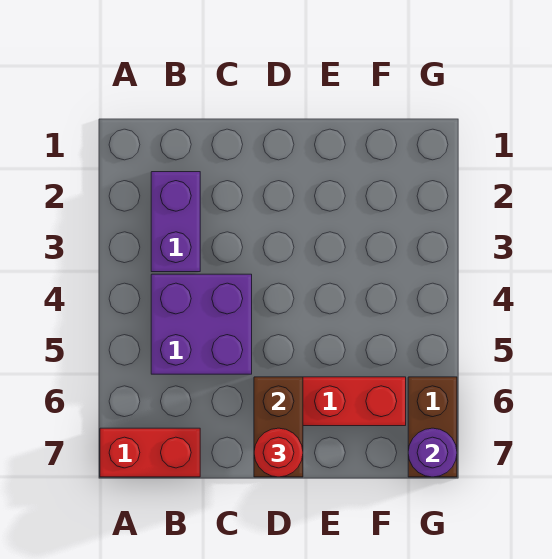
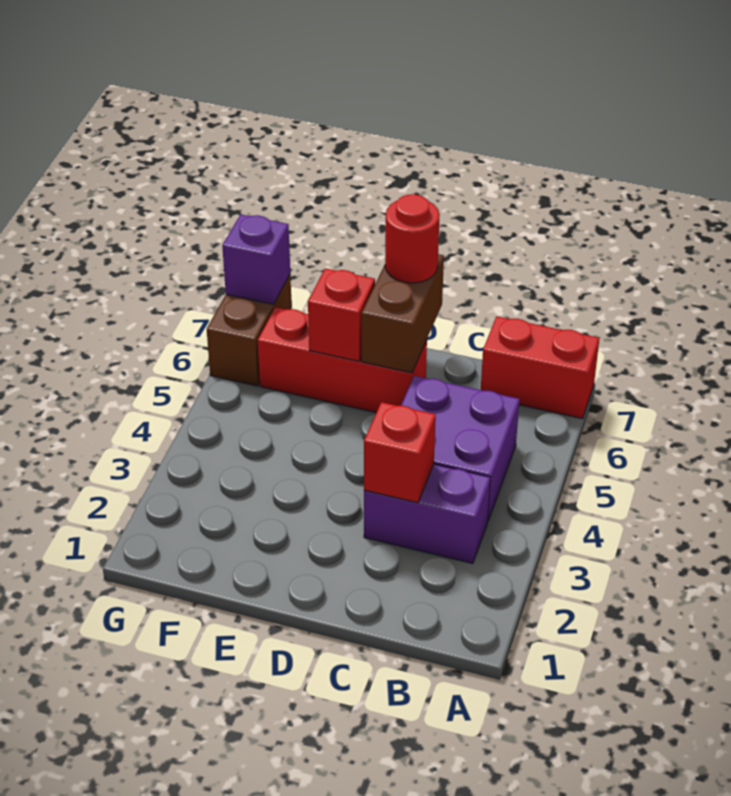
purple 1x2 brick [151,172,200,272] -> purple 1x2 brick turned to [364,464,490,563]
none -> red 1x1 brick [364,402,436,503]
none -> red 1x1 brick [308,268,375,361]
purple 1x1 round brick [408,428,457,477] -> purple 1x1 brick [222,214,290,304]

